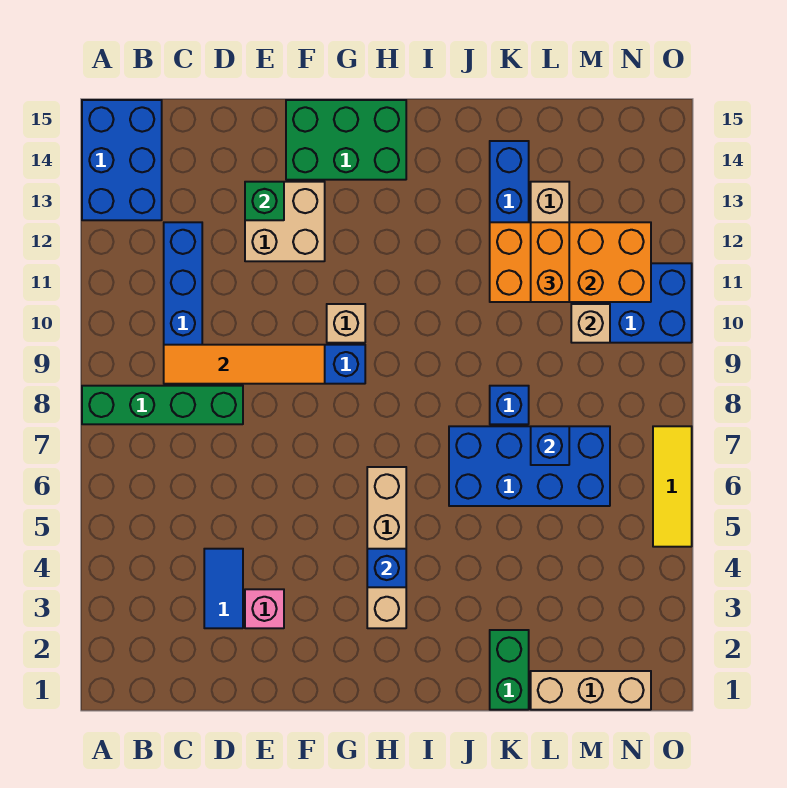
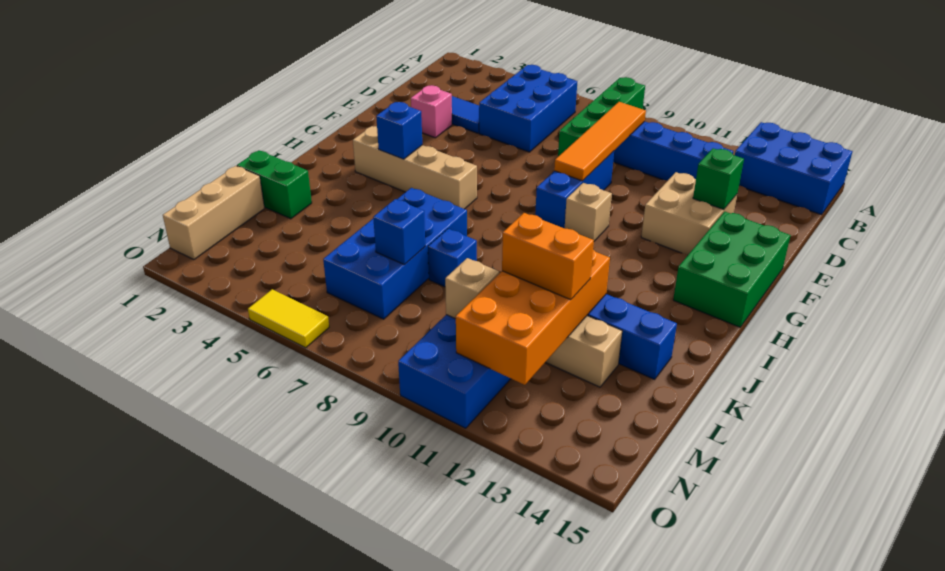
none -> blue 2x3 brick [479,65,577,152]
yellow 1x3 tile [653,426,692,547] -> yellow 1x2 tile [248,289,329,348]

